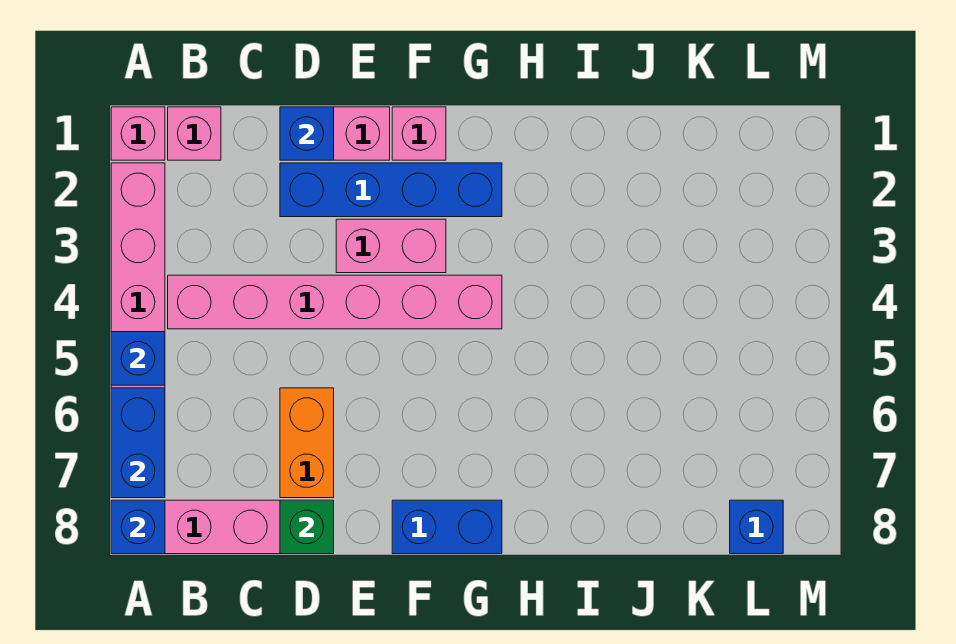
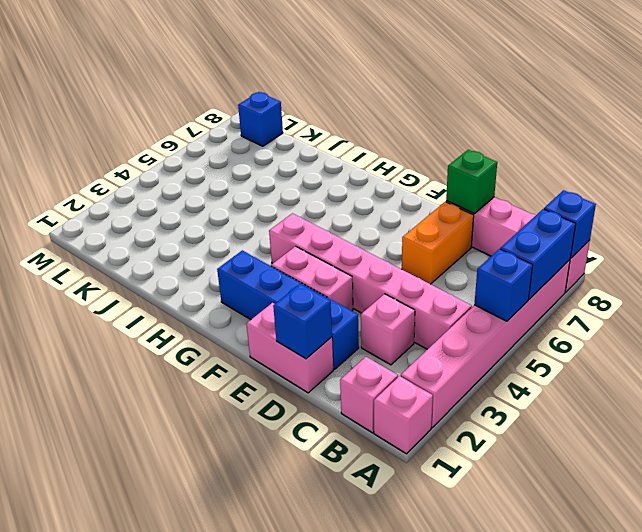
pink 1x1 brick [392,107,446,160] -> pink 1x1 brick moved to [361,294,415,365]
blue 1x2 brick [392,500,502,554] -> none

